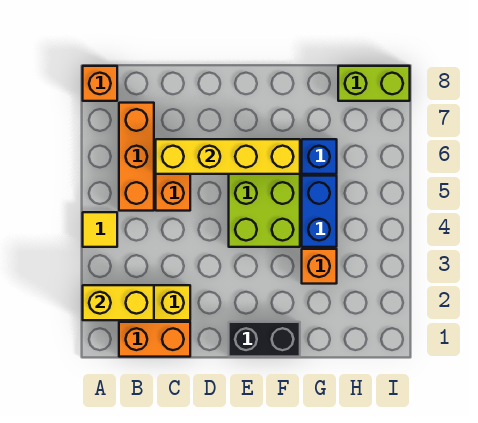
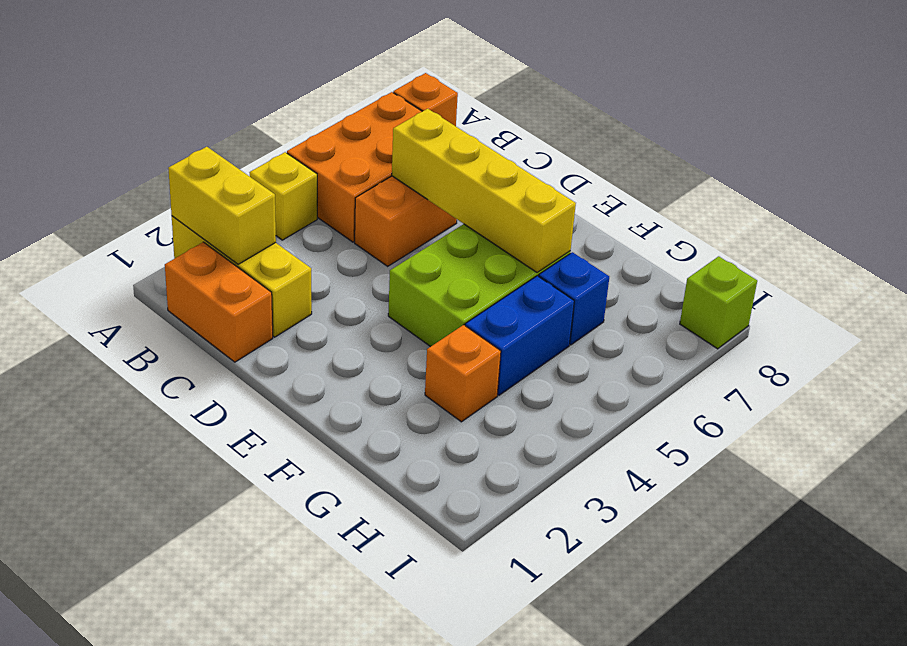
yellow 1x1 tile [83,212,117,247] -> yellow 1x1 brick [249,152,317,240]
orange 1x3 brick [119,103,154,211] -> orange 2x3 brick [287,92,422,242]
black 1x2 brick [229,322,300,357] -> none
lime 1x2 brick [338,66,410,101] -> lime 1x1 brick [680,256,757,349]

